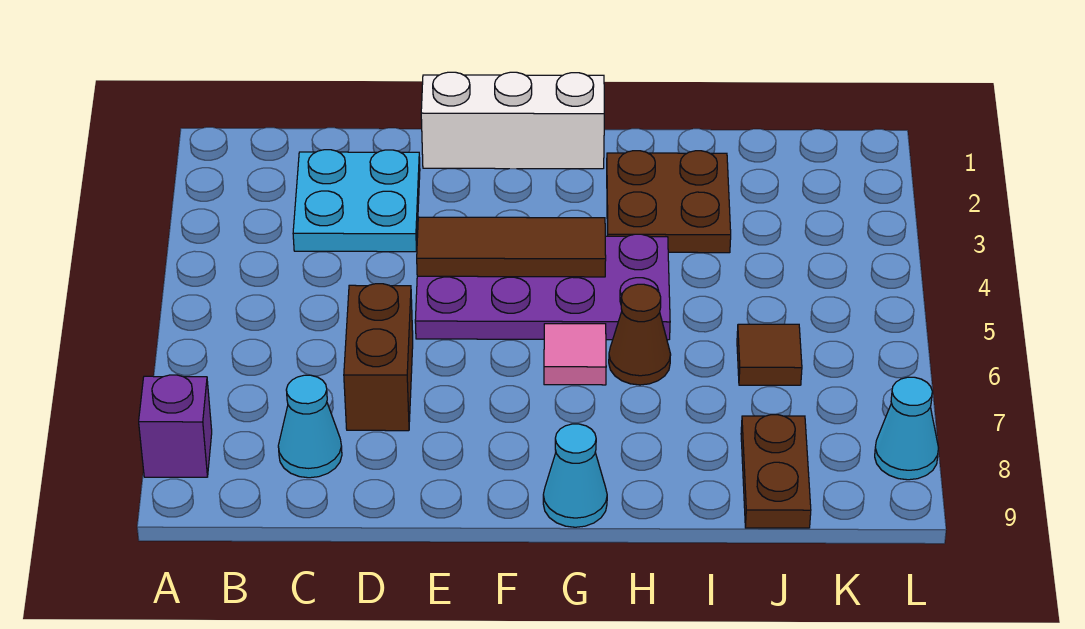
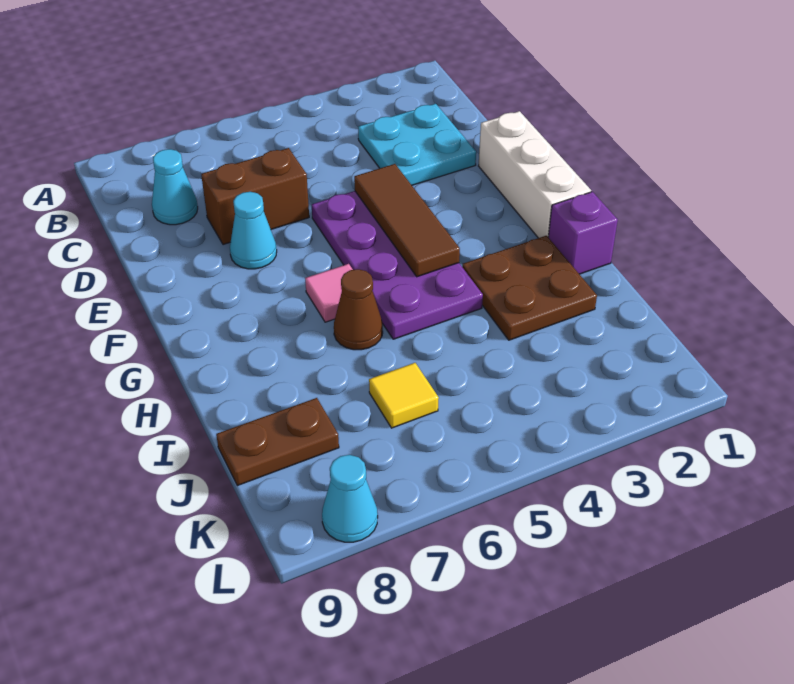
purple 1x1 brick [139,375,212,477] -> purple 1x1 brick moved to [548,192,618,274]
cyan 1x1 cone [543,424,607,527] -> cyan 1x1 cone moved to [230,192,277,269]
brown 1x1 tile [737,324,802,385] -> yellow 1x1 tile [369,363,439,428]

